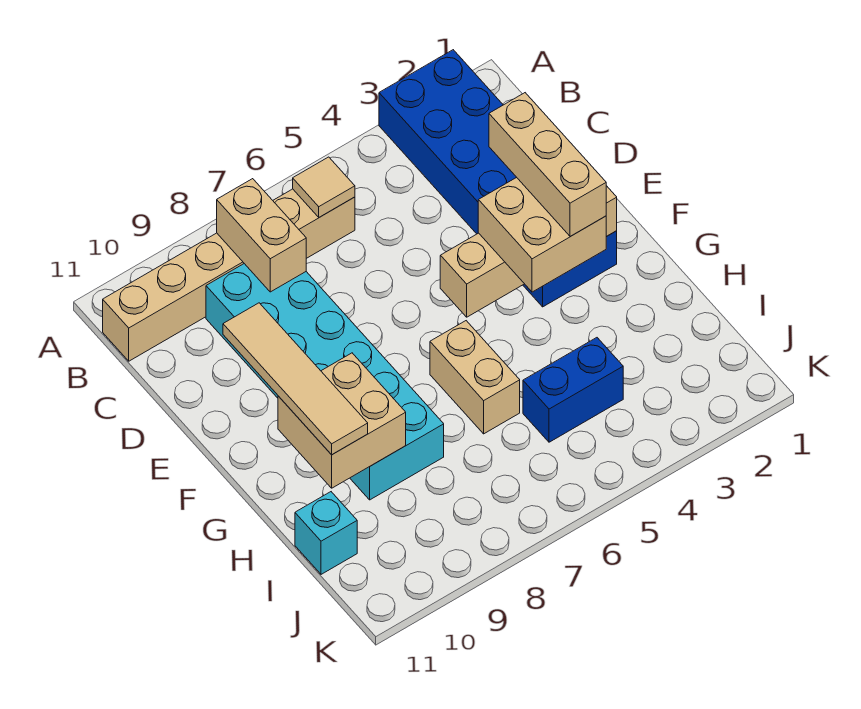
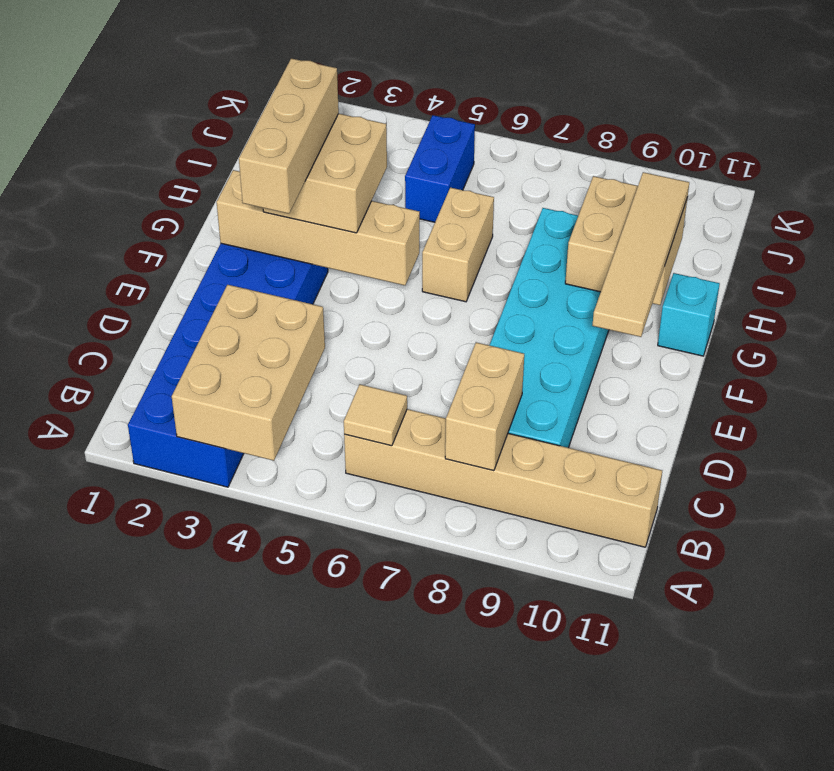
none -> tan 2x3 brick [172,285,325,461]
blue 1x2 brick [523,338,623,442] -> blue 1x2 brick turned to [405,115,475,222]
cyan 1x1 brick [295,492,357,574] -> cyan 1x1 brick moved to [658,273,720,356]

